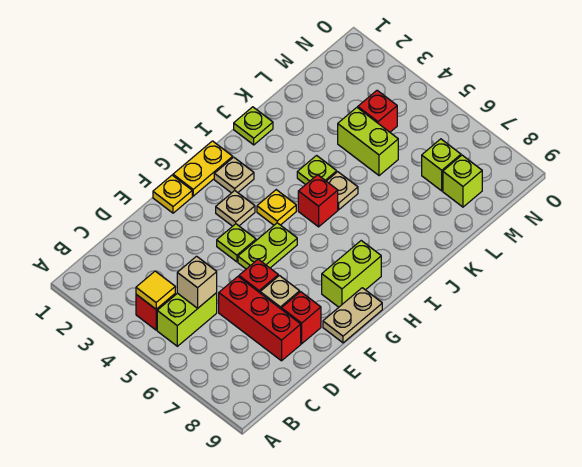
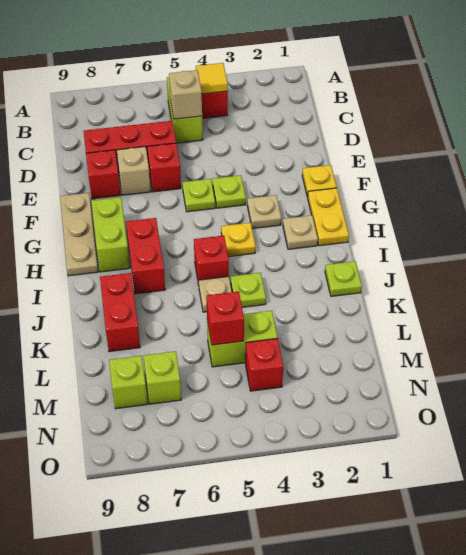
lime 1x2 plate [238,223,297,269] -> lime 1x1 plate [182,179,215,212]
tan 1x2 plate [323,288,382,343] -> tan 1x3 plate [60,193,98,276]
none -> red 1x2 brick [126,218,165,294]
none -> red 1x2 brick [100,273,140,352]
none -> red 1x1 brick [206,291,244,345]

